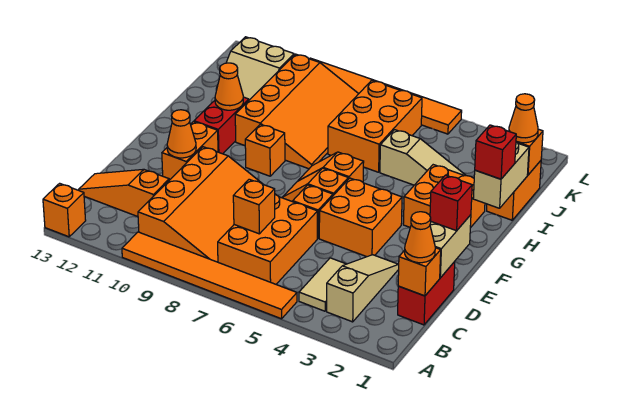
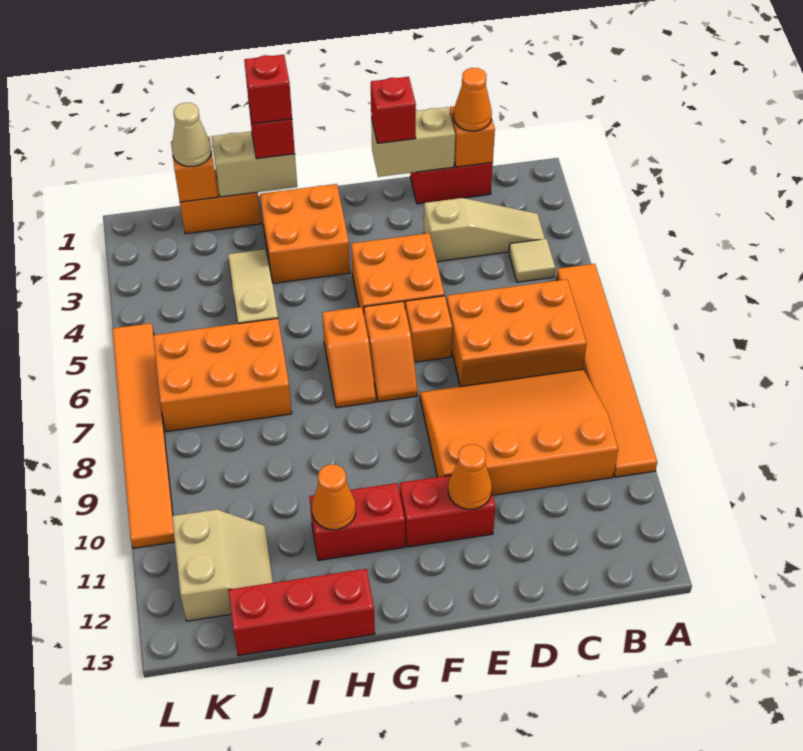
orange 1x1 brick [43,183,86,237] -> none
tan 1x3 slope [327,255,399,322] -> tan 1x3 slope turned to [424,198,545,262]
tan 1x2 tile [299,258,346,311] -> tan 1x1 tile [509,239,555,282]
orange 1x1 brick [233,179,275,234] -> none
orange 1x3 slope [79,169,169,217] -> none
orange 1x2 brick [162,122,218,180] -> red 1x2 brick [400,475,496,547]
orange 1x1 brick [245,124,285,176] -> none
none -> red 1x1 brick [244,55,292,124]
orange 3x4 slope [235,54,358,169] -> none
none -> red 1x3 brick [228,569,375,656]
orange 1x1 cone [509,94,538,143] -> tan 1x1 cone [172,103,211,167]

